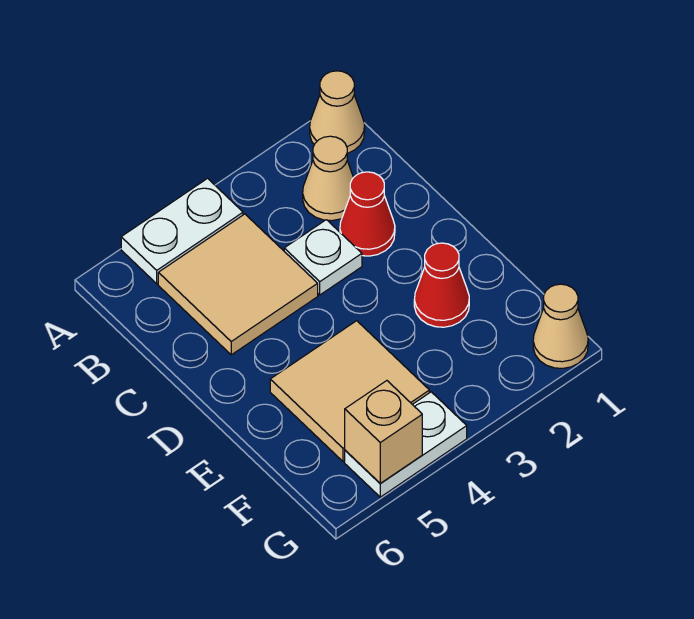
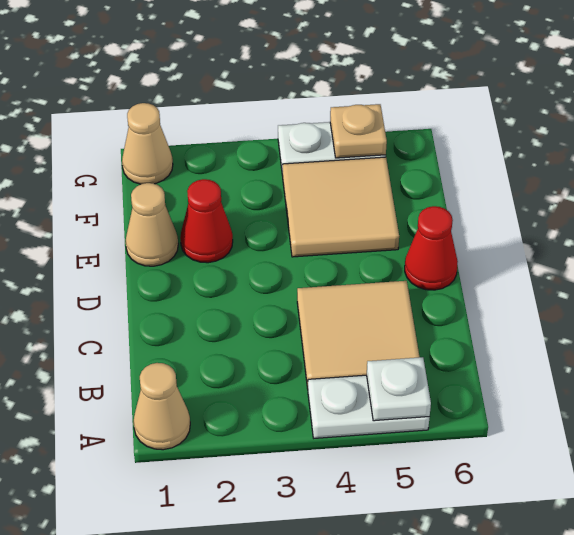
tan 1x1 cone [303,136,354,221] -> tan 1x1 cone moved to [126,183,178,266]
red 1x1 cone [340,172,395,256] -> red 1x1 cone moved to [405,206,458,290]
white 1x1 plate [284,220,362,295] -> white 1x1 plate moved to [367,357,431,421]
tan 1x1 brick [345,381,422,483] -> tan 1x1 plate [330,104,387,158]

